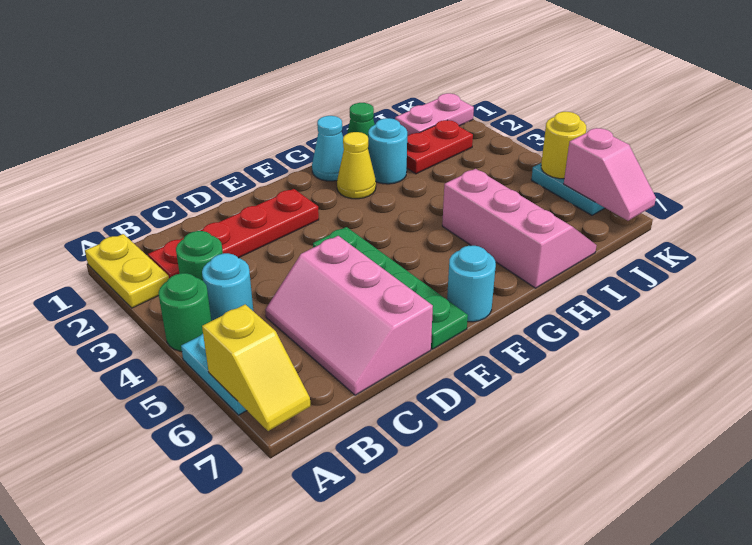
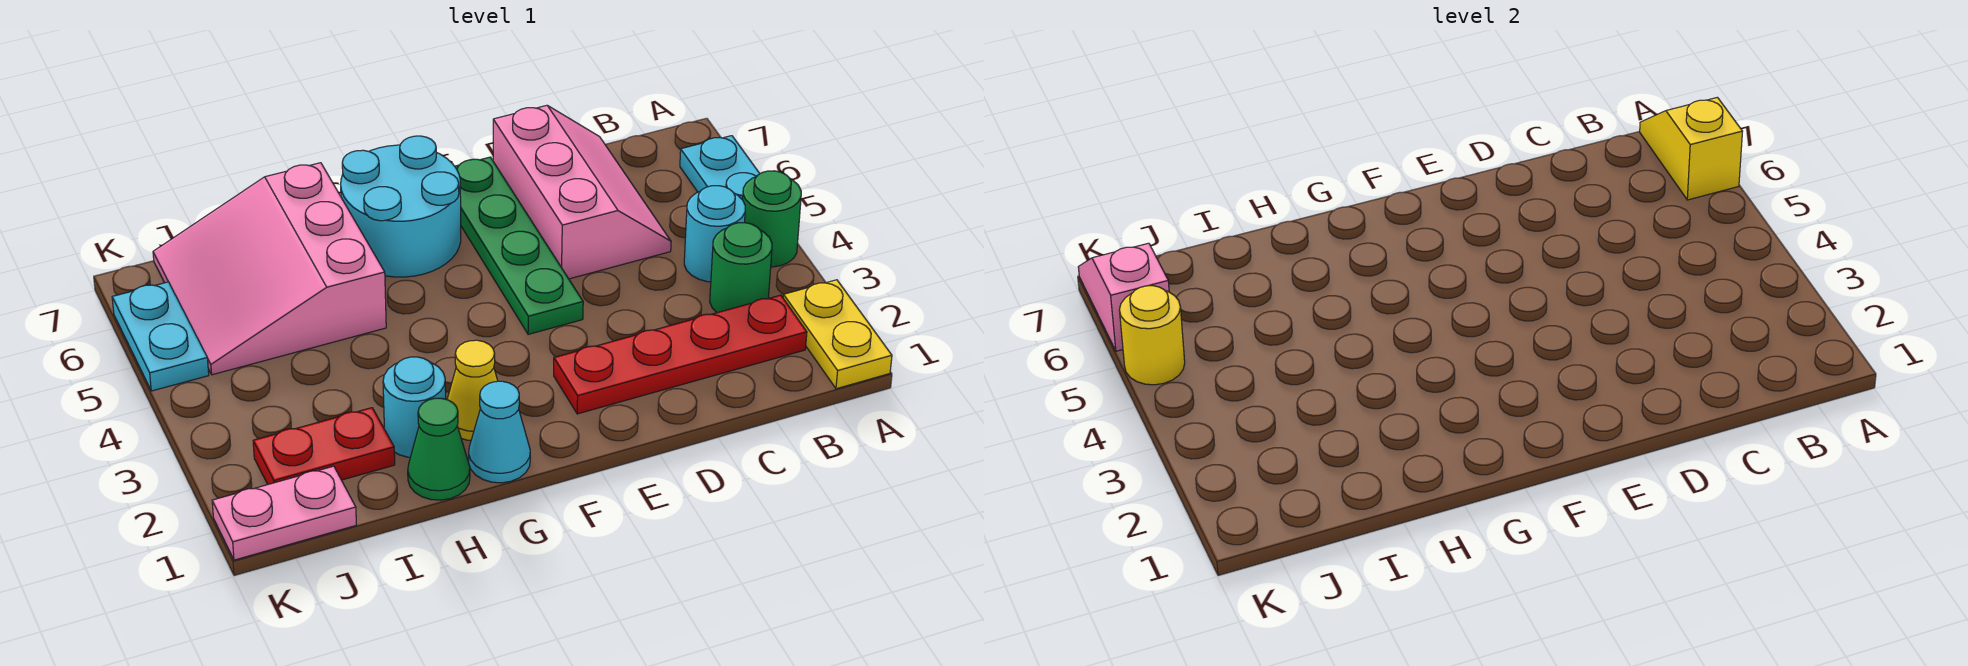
cyan 1x1 round brick [447,246,496,322] -> cyan 2x2 round brick [341,136,461,277]
pink 2x3 slope [442,169,597,288] -> pink 3x3 slope [153,163,386,375]

